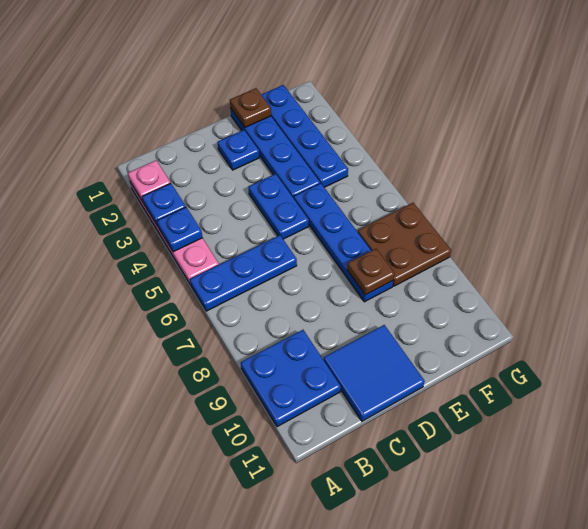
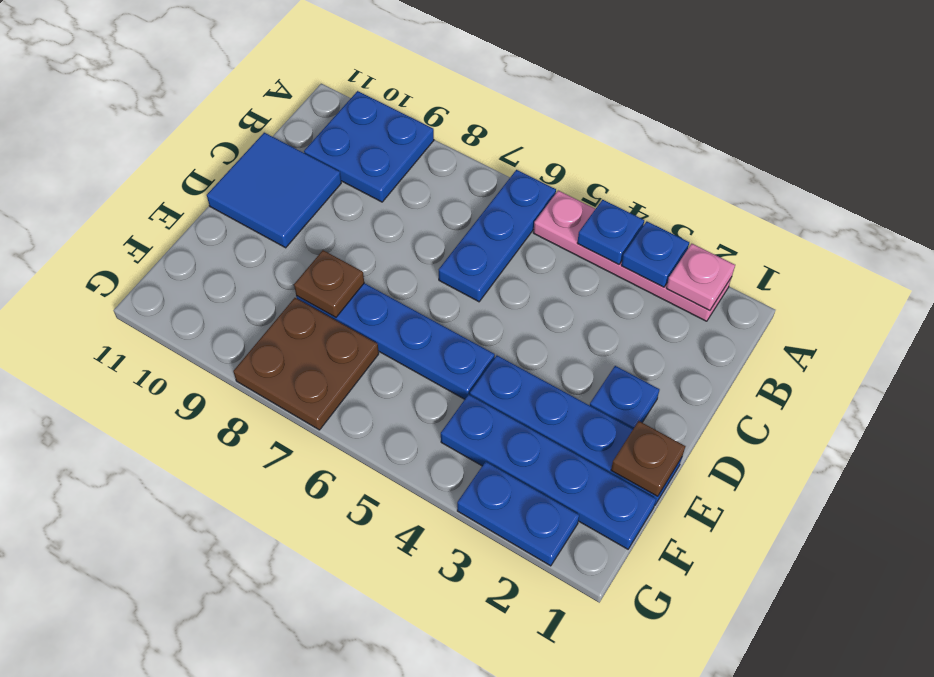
blue 1x2 plate [249,174,309,239] -> blue 1x2 plate moved to [457,462,579,566]

